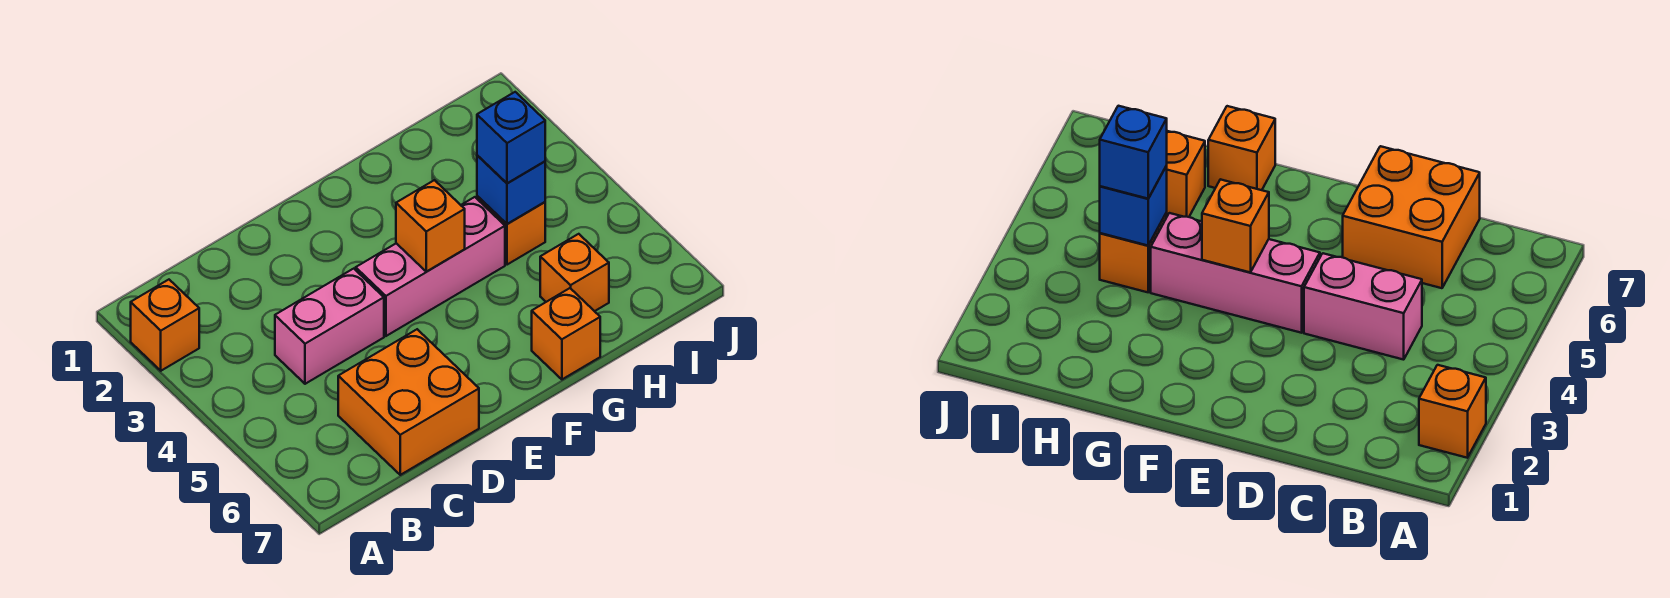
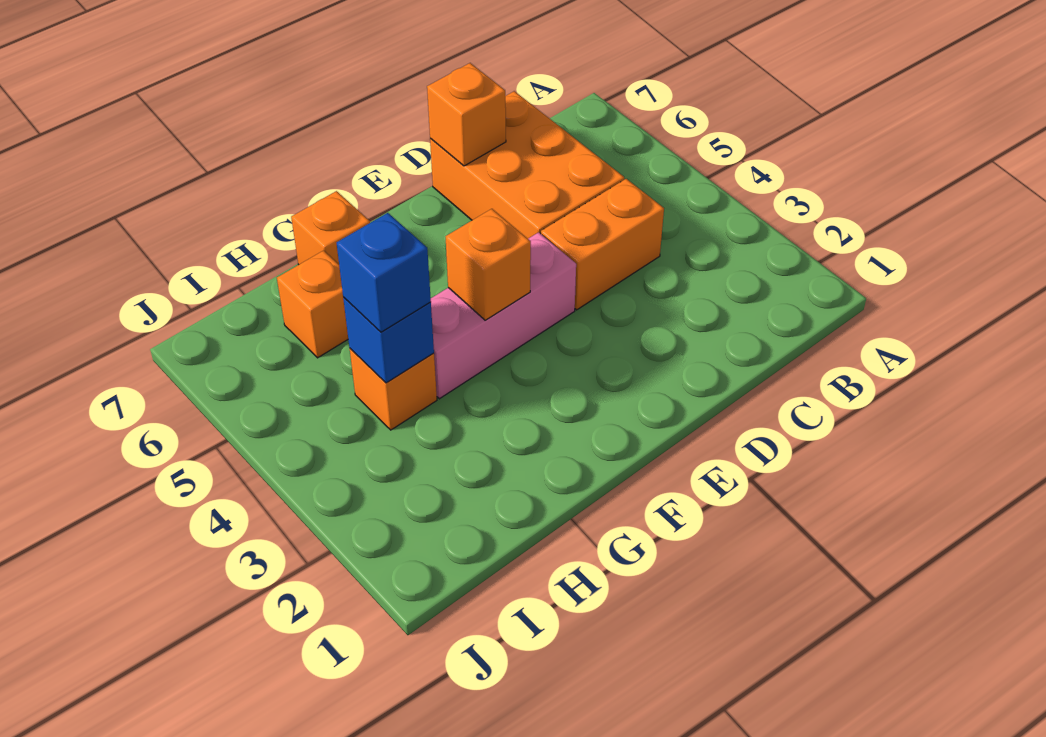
orange 1x1 brick [131,280,199,371] -> orange 1x1 brick moved to [427,63,506,166]
pink 1x2 brick [275,269,384,384] -> orange 1x2 brick [541,179,664,310]
orange 2x2 brick [338,329,479,475] -> orange 2x3 brick [430,91,624,239]

